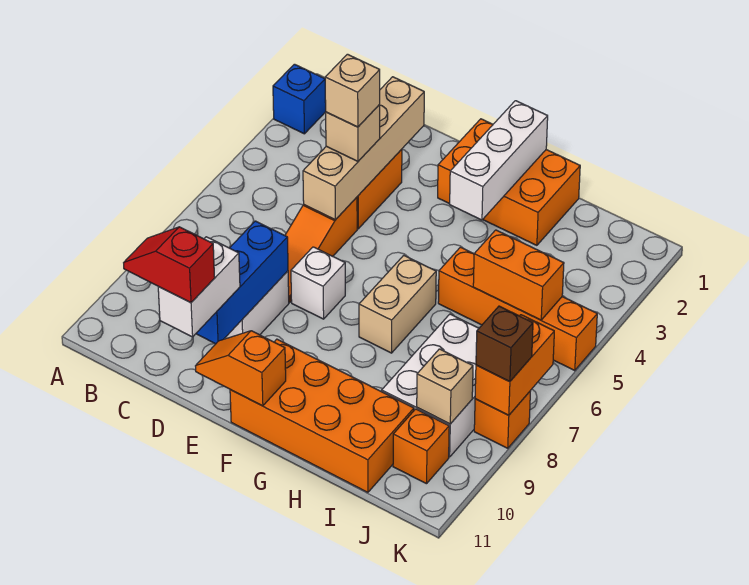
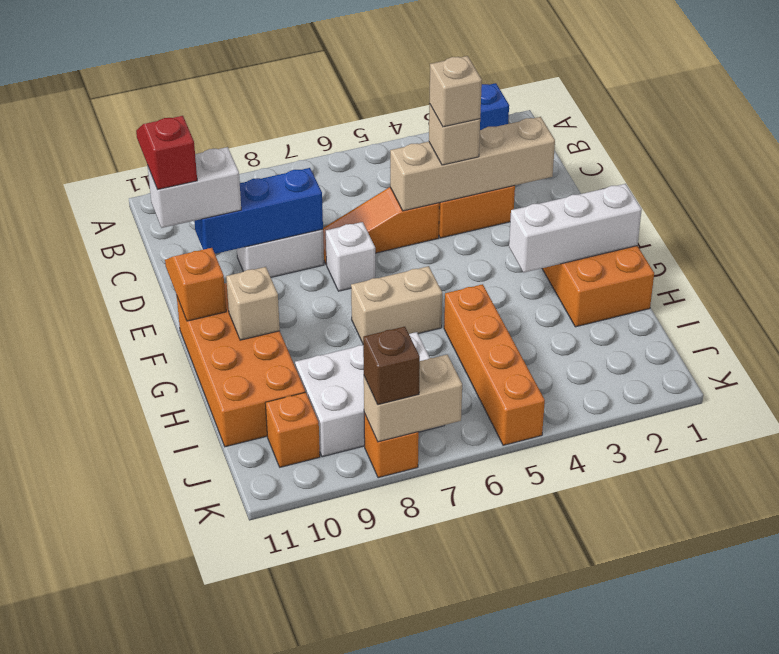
orange 1x2 brick [473,230,564,320] -> none
tan 1x1 brick [417,349,473,424] -> tan 1x1 brick moved to [226,267,280,340]
orange 1x2 brick [475,315,554,415] -> tan 1x2 brick [364,355,462,442]

